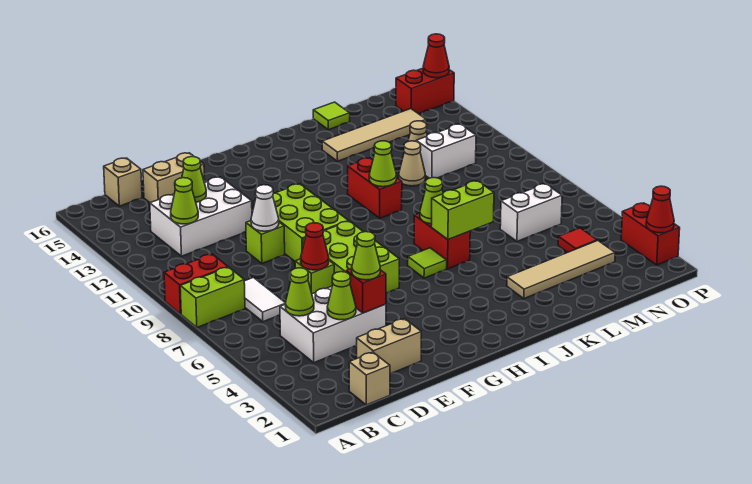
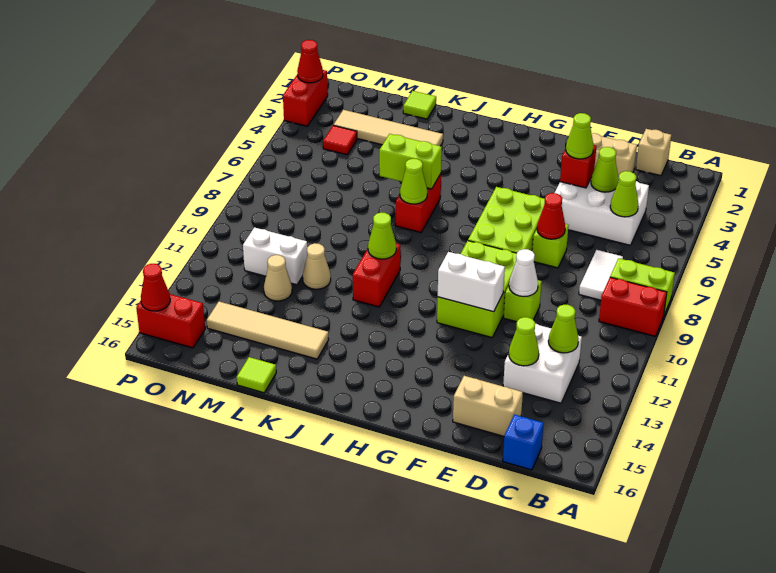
white 2x3 brick [150,177,252,256] -> white 2x2 brick [503,324,582,403]
tan 1x1 brick [104,158,142,206] -> blue 1x1 brick [503,414,544,470]
lime 1x1 tile [408,248,447,278] -> lime 1x1 tile moved to [403,91,436,119]
white 1x2 brick [500,184,562,241] -> white 1x2 brick moved to [438,252,505,312]

